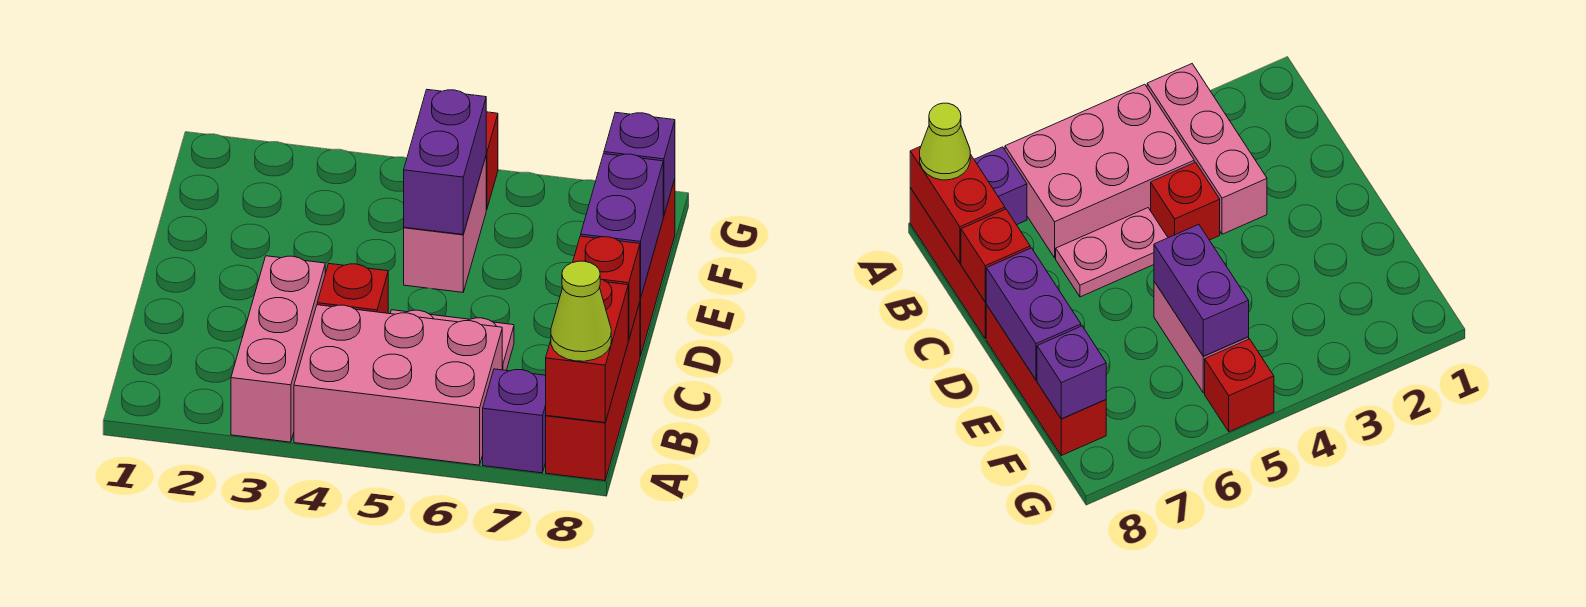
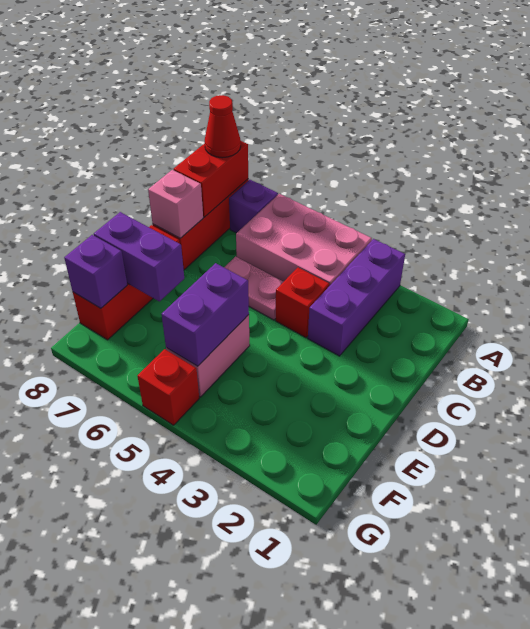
pink 1x3 brick [231,256,325,442] -> purple 1x3 brick [308,239,405,356]
lime 1x1 cone [551,261,611,361] -> red 1x1 cone [205,95,241,158]
red 1x1 brick [573,236,640,340] -> pink 1x1 brick [148,170,203,238]
purple 1x2 brick [581,154,663,299] -> purple 1x2 brick turned to [94,212,184,301]

